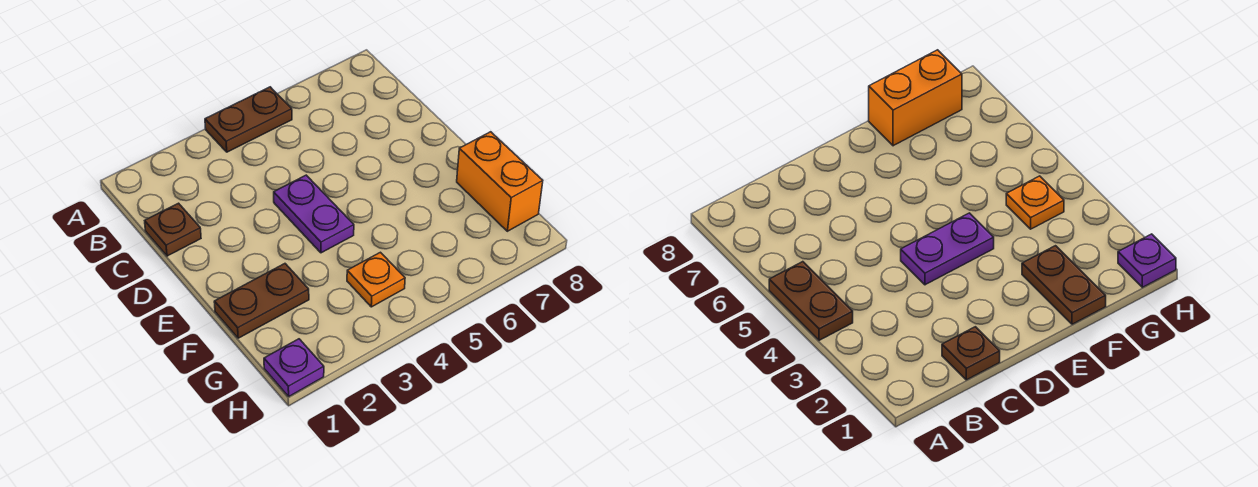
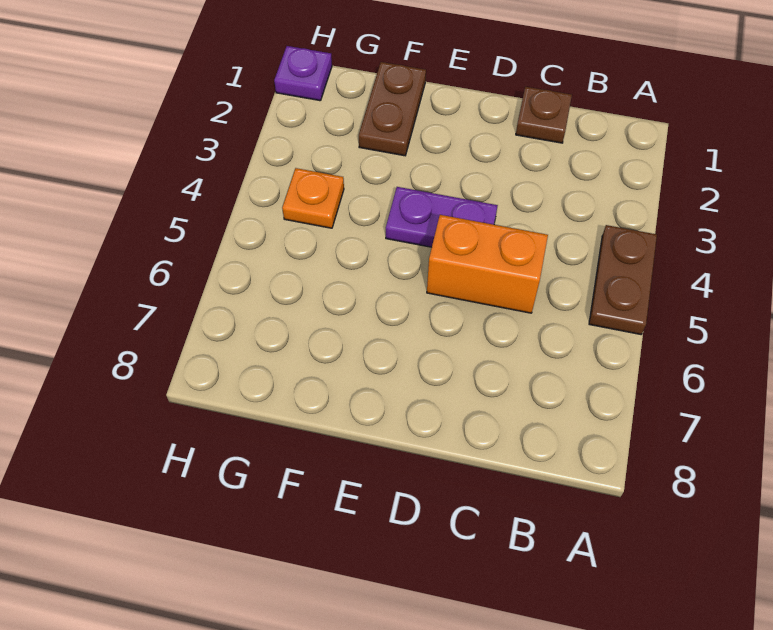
orange 1x2 brick [457,132,543,231] -> orange 1x2 brick moved to [427,215,548,313]

